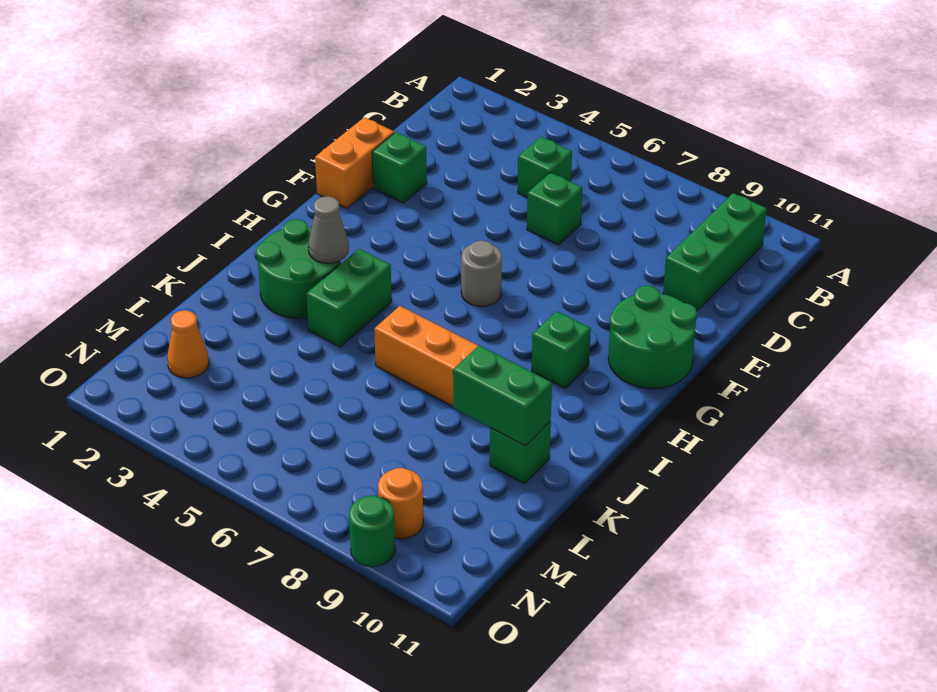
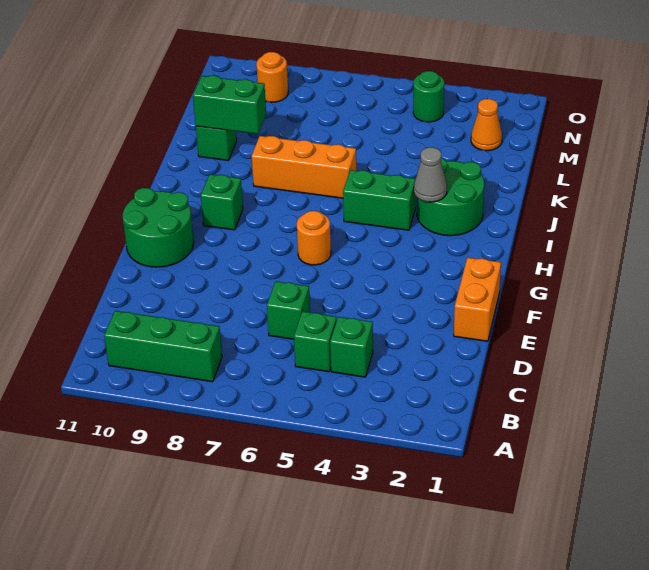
green 1x3 brick [663,193,767,311] -> green 1x3 brick turned to [104,311,222,382]
green 1x1 brick [372,132,427,203] -> green 1x1 brick moved to [330,317,373,377]
grey 1x1 round brick [461,241,502,307] -> orange 1x1 round brick [297,211,331,265]
green 1x2 brick [306,249,392,347] -> green 1x2 brick turned to [343,170,416,230]
green 1x1 round brick [349,495,395,567] -> green 1x1 round brick moved to [413,71,444,122]

